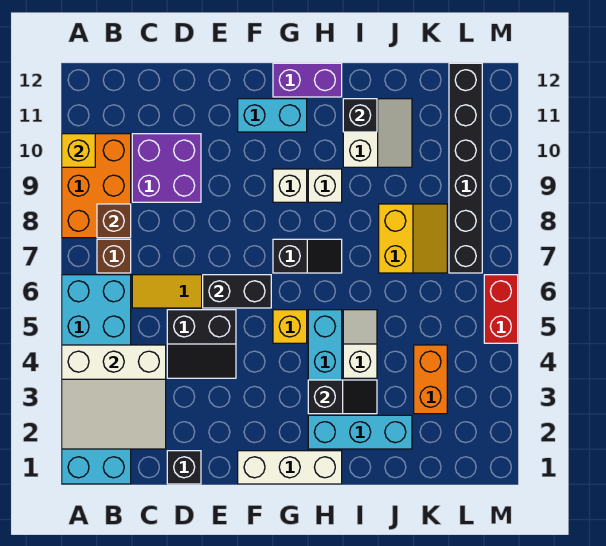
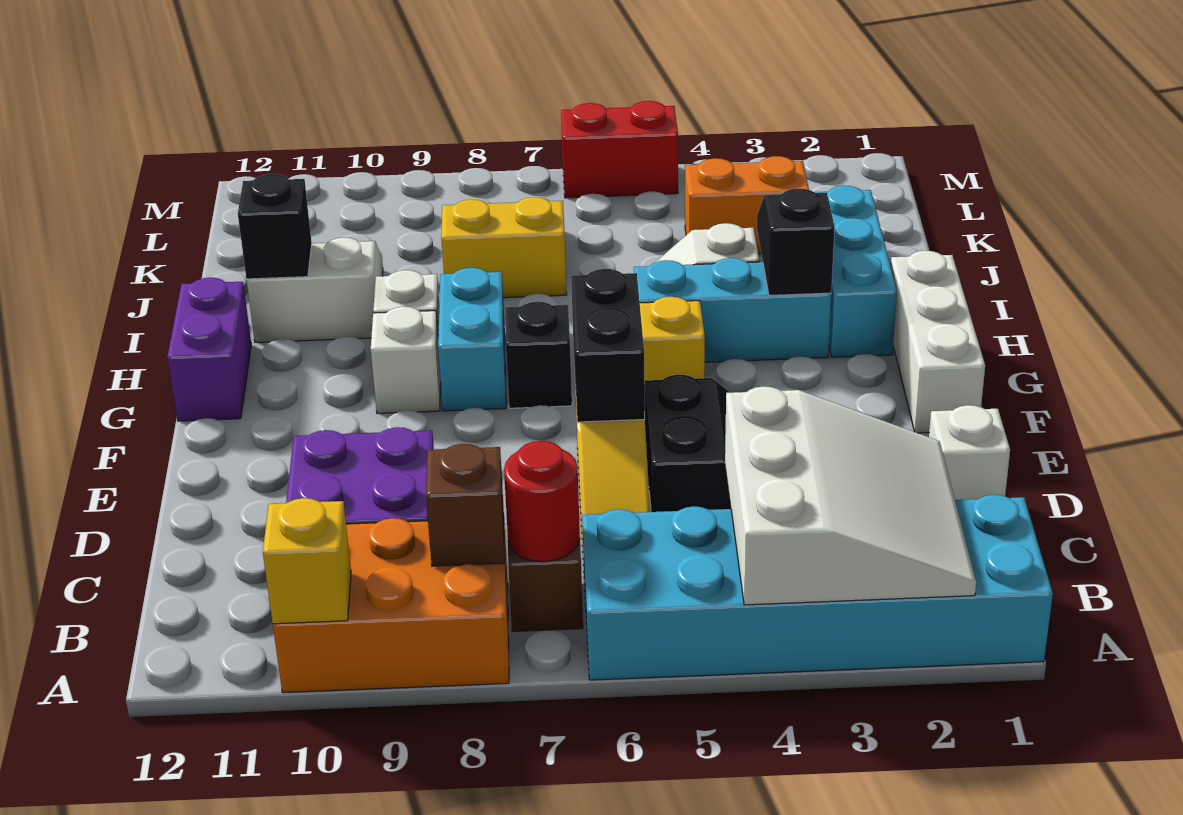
none -> red 1x1 round brick [504,441,580,562]
black 1x1 brick [167,451,201,484] -> white 1x1 brick [929,405,1010,500]
cyan 1x2 brick [238,99,307,132] -> cyan 1x2 brick moved to [438,268,506,411]
black 1x6 brick [449,63,482,273] -> none

